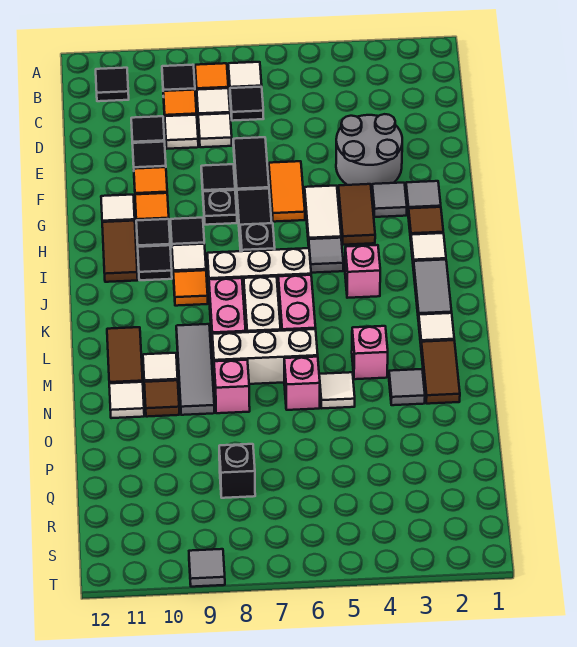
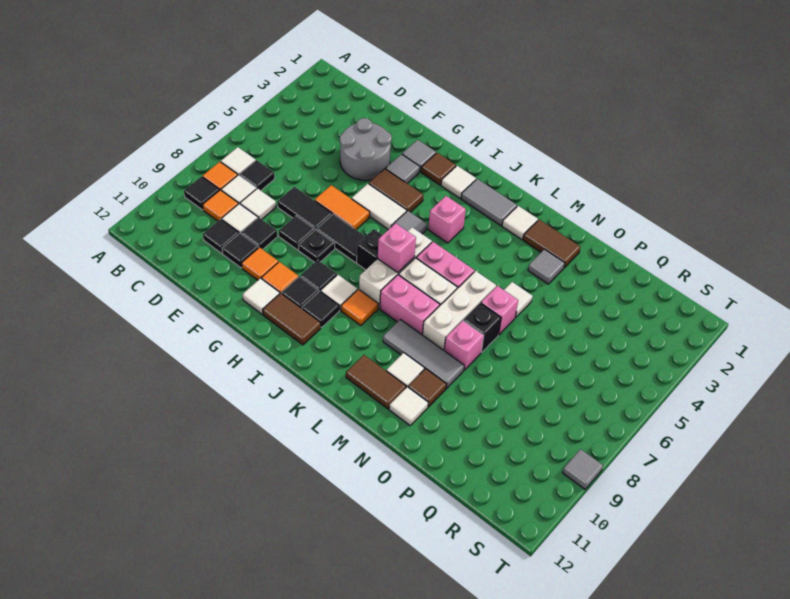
black 1x1 tile [96,68,129,101] -> black 1x1 tile moved to [241,217,277,249]
pink 1x1 brick [352,326,388,379] -> pink 1x1 brick moved to [378,223,416,272]
black 1x1 brick [219,444,255,498] -> black 1x1 brick moved to [463,303,501,352]

